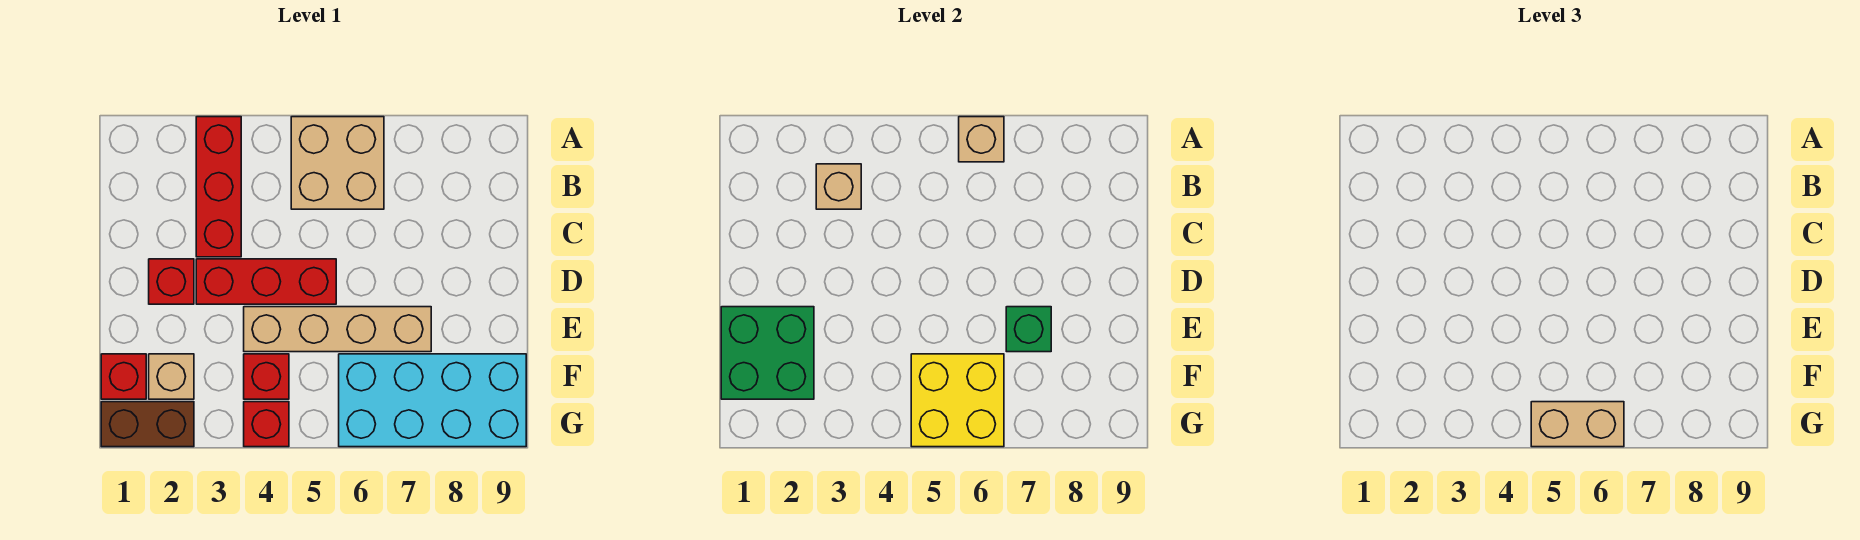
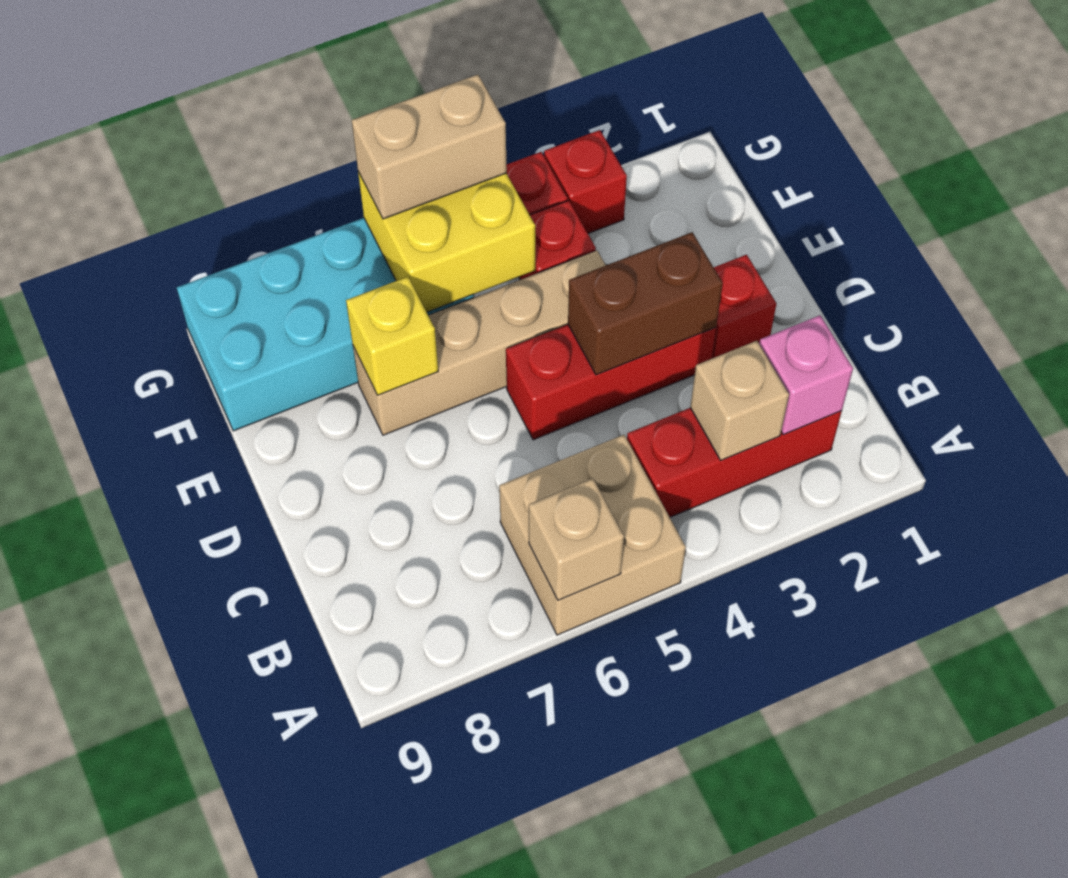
red 1x3 brick [196,117,241,257] -> red 1x3 brick turned to [627,408,842,517]
none -> pink 1x1 brick [759,315,853,435]
green 2x2 brick [721,307,814,399] -> none
green 1x1 brick [1006,307,1051,352] -> yellow 1x1 brick [346,277,438,395]
red 1x1 brick [101,354,146,399] -> red 1x1 brick moved to [544,130,627,233]
tan 1x1 brick [149,354,194,399] -> none
brown 1x2 brick [101,402,194,447] -> brown 1x2 brick moved to [568,232,723,375]

